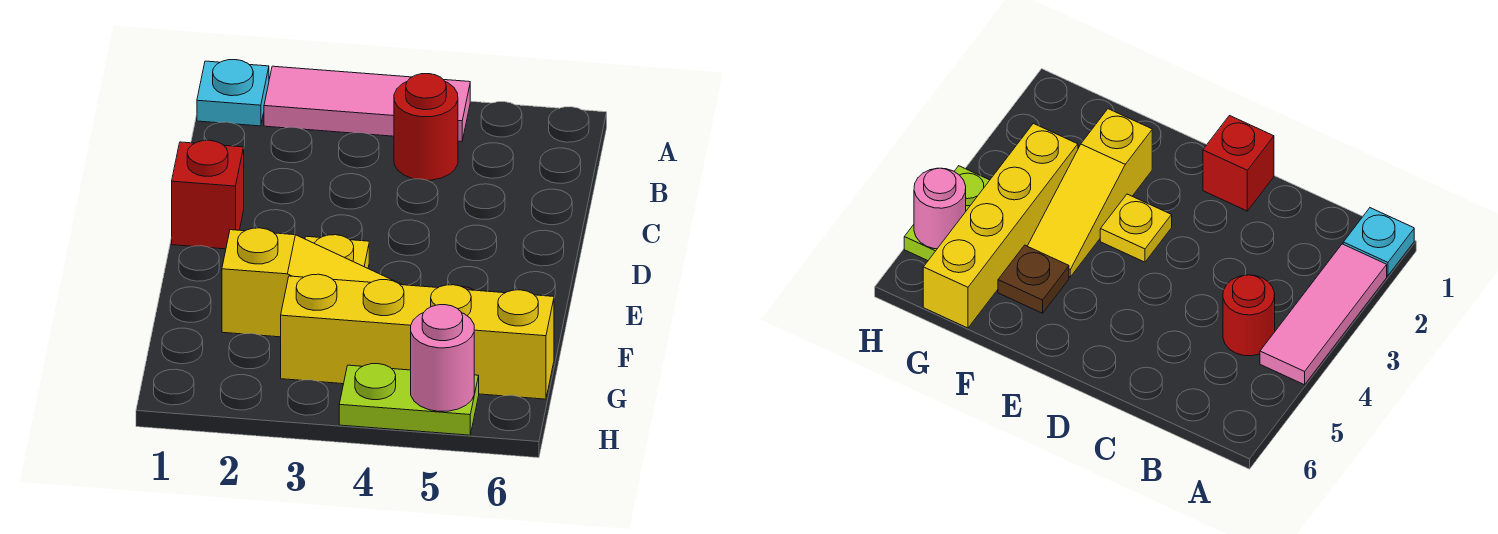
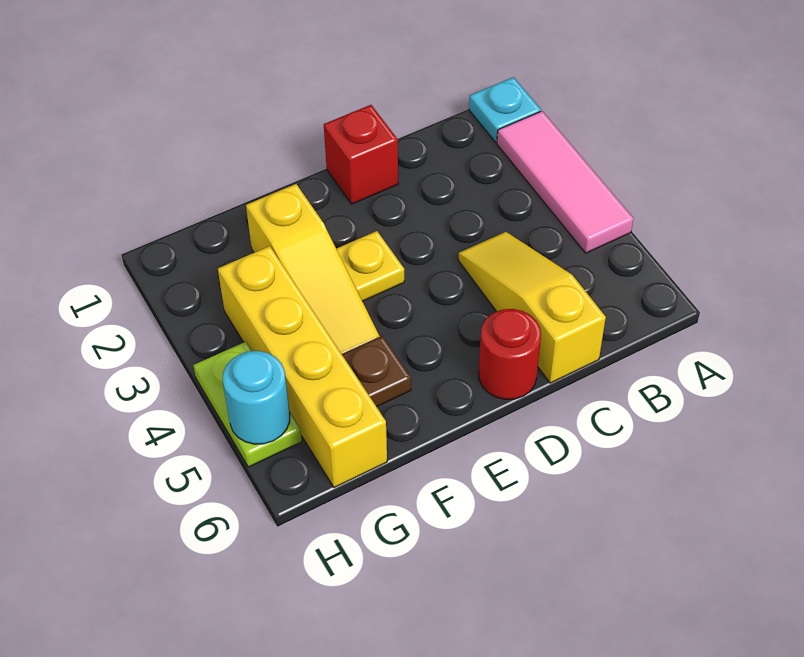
red 1x1 round brick [394,74,458,180] -> red 1x1 round brick moved to [479,309,541,399]
none -> yellow 1x3 slope [458,232,606,383]
pink 1x1 round brick [411,305,474,411] -> cyan 1x1 round brick [223,351,290,444]

